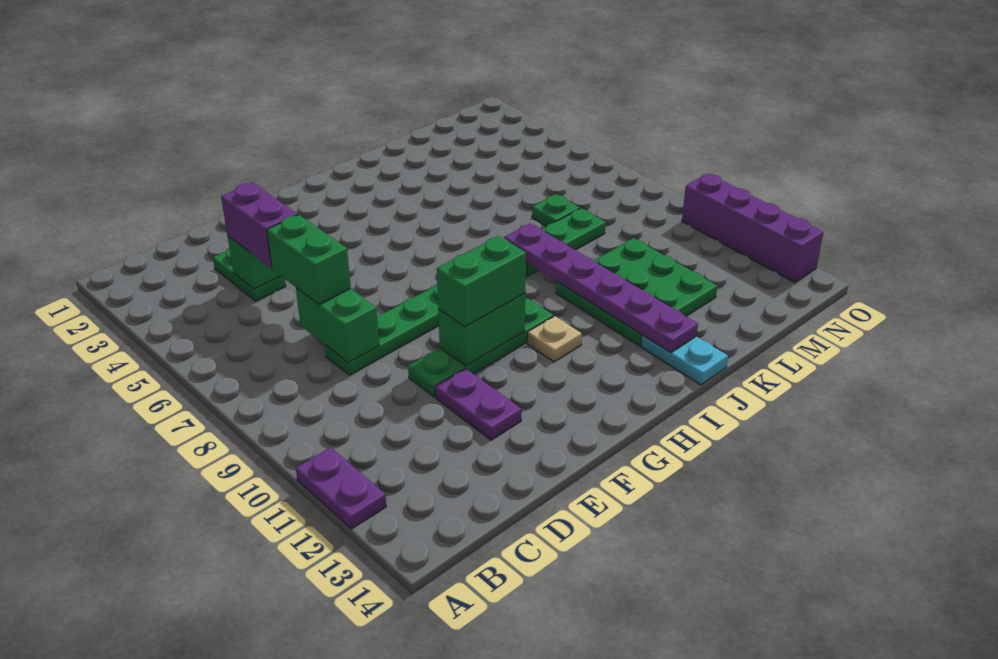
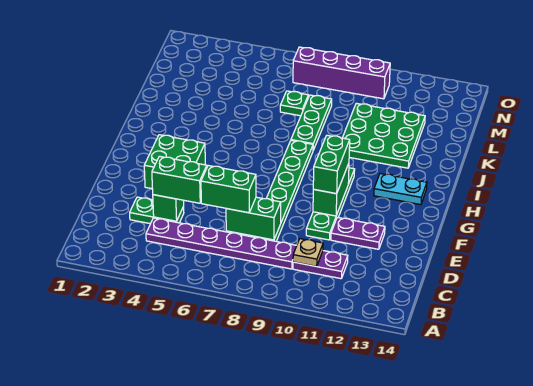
purple 1x2 plate [296,447,386,529] -> purple 1x2 plate moved to [293,251,348,279]
purple 1x2 brick [221,183,298,268] -> green 1x2 brick [152,156,207,203]
none -> green 2x2 brick [144,135,205,189]
tan 1x1 plate [527,316,582,362] -> tan 1x1 plate moved to [293,239,323,266]
purple 1x6 plate [504,223,698,353] -> purple 1x6 plate moved to [146,218,297,269]
cyan 1x2 plate [641,335,728,385] -> cyan 1x2 plate moved to [374,174,427,205]
purple 1x4 brick [682,174,823,282] -> purple 1x4 brick moved to [293,47,390,99]

